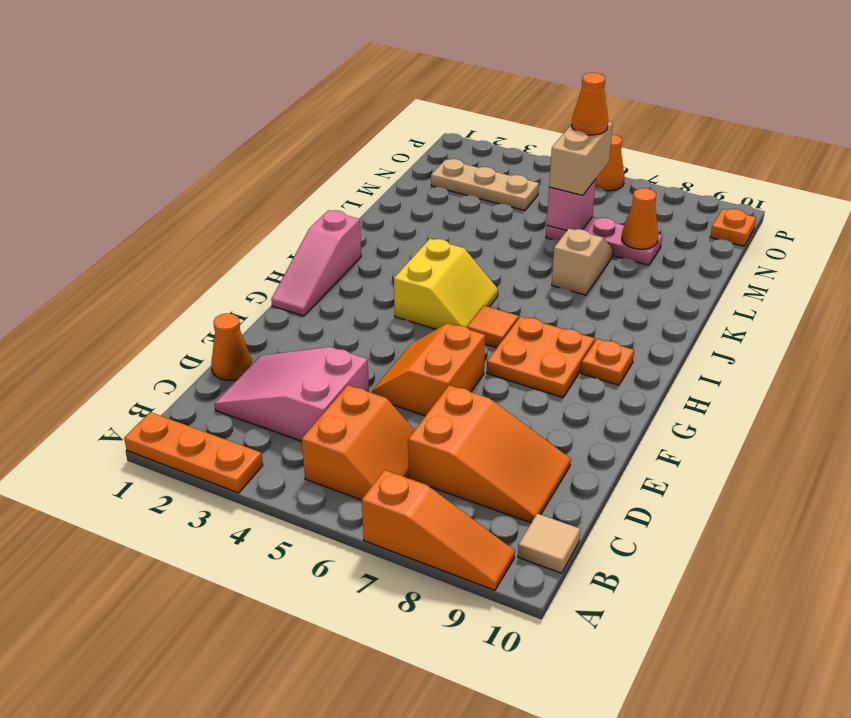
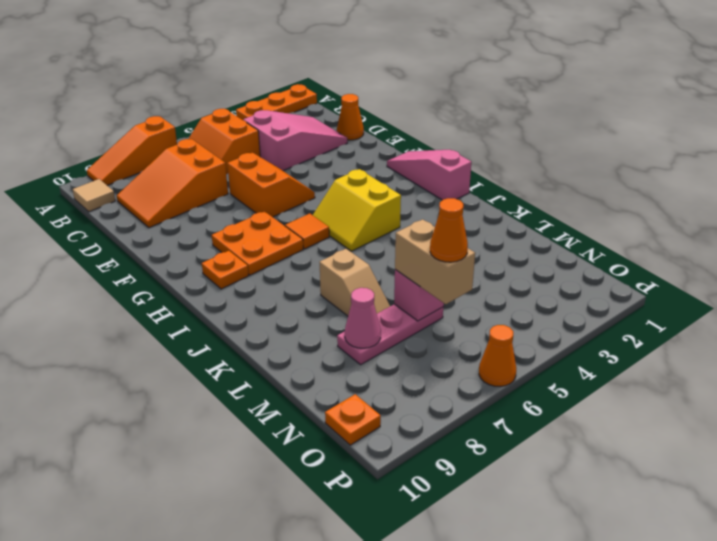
orange 1x1 cone [622,188,658,249] -> pink 1x1 cone [345,288,381,348]
tan 1x3 plate [431,159,539,211] -> none

